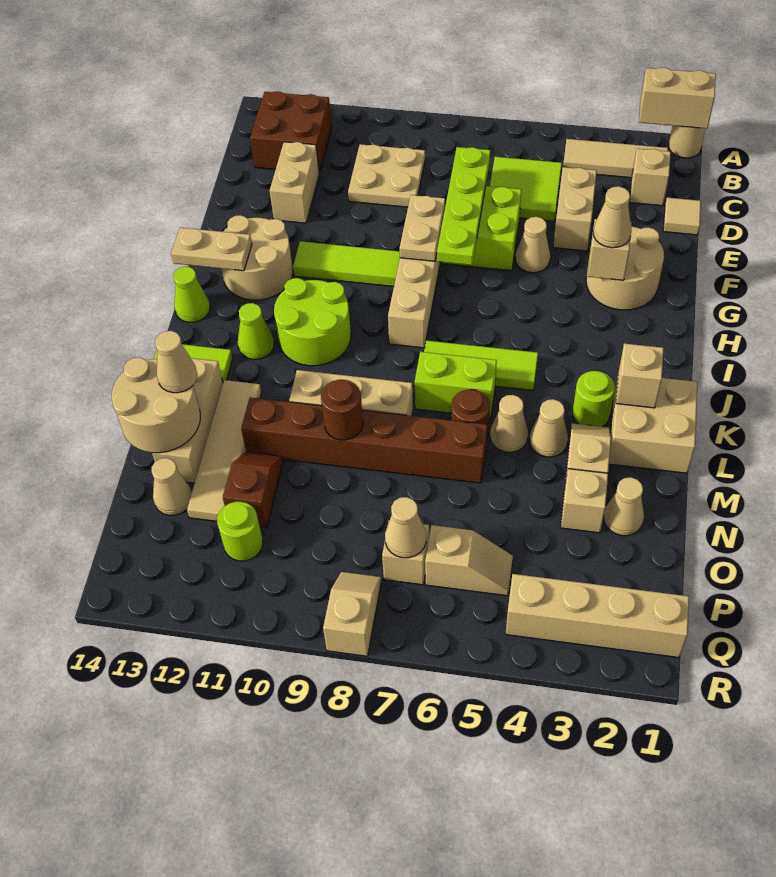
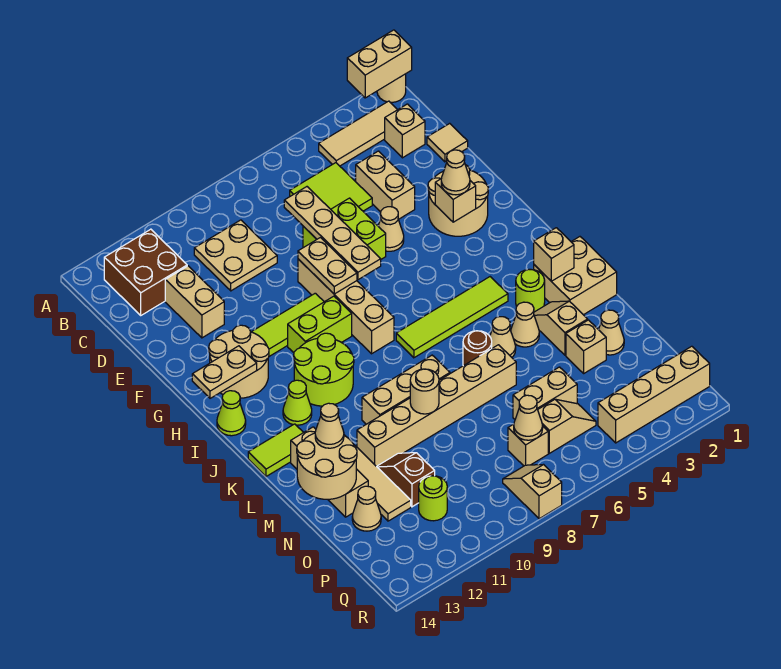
lime 1x4 plate [437,147,490,265] -> tan 1x4 plate [284,187,381,280]
lime 1x3 tile [424,341,538,390] -> lime 1x4 tile [396,277,508,358]
lime 1x2 brick [415,352,497,417] -> lime 1x2 brick moved to [288,296,352,353]
brown 1x6 brick [241,398,487,483] -> tan 1x6 brick [357,345,516,466]
brown 1x1 round brick [321,380,363,440] -> tan 1x1 round brick [410,369,439,414]
none -> tan 1x2 brick [513,367,577,419]

